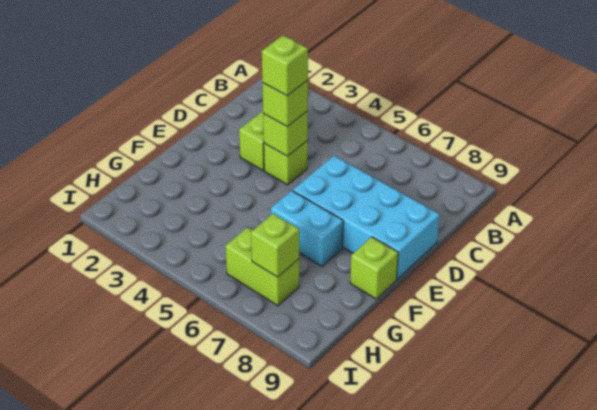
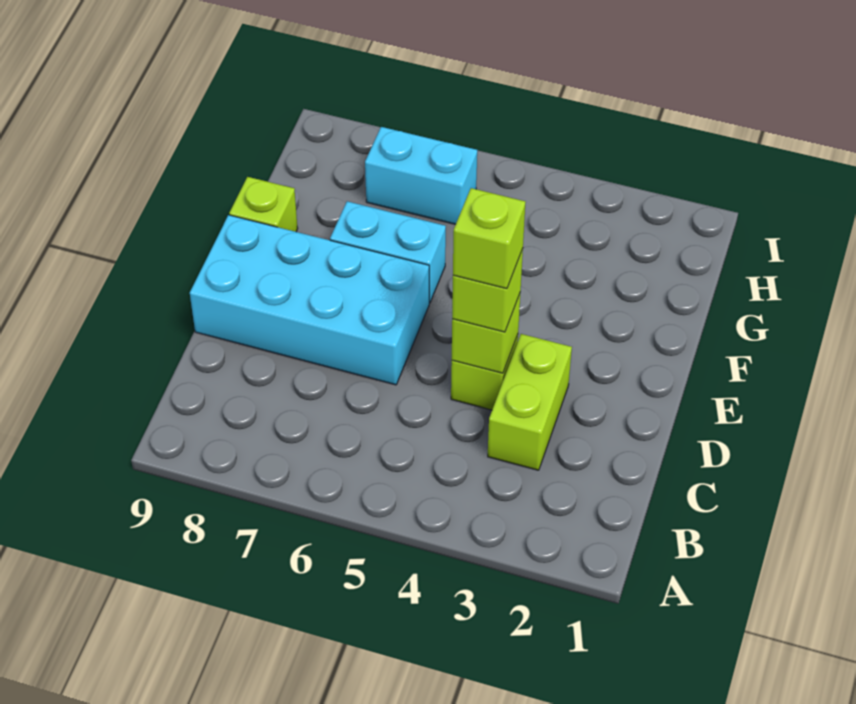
lime 1x2 brick [226,227,299,306] -> cyan 1x2 brick [365,127,477,224]
lime 1x1 brick [251,214,299,277] -> none

